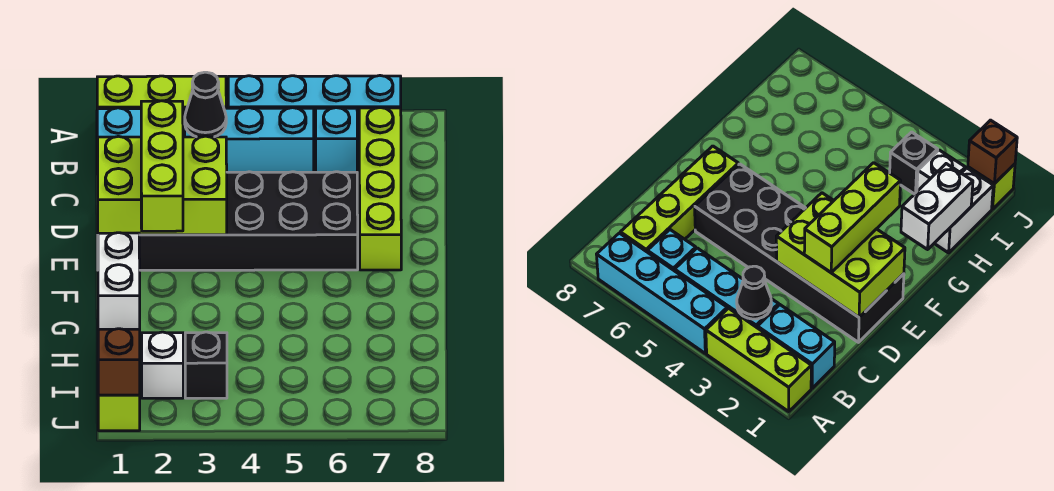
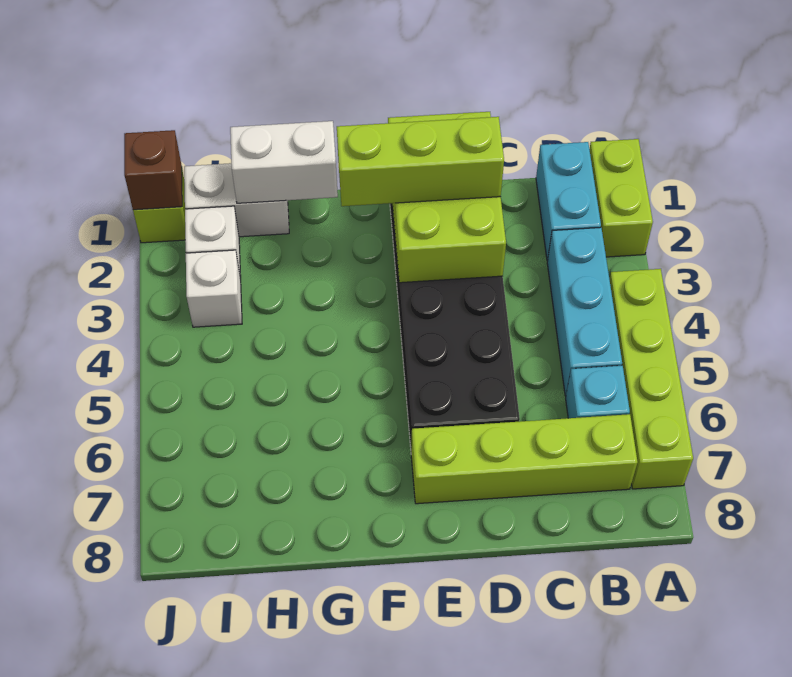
lime 1x3 brick [97,76,226,137] -> lime 1x2 brick [589,139,653,257]
cyan 1x4 brick [228,76,401,142] -> lime 1x4 brick [609,269,693,489]
black 1x1 cone [185,72,226,137] -> none
black 1x1 brick [185,332,227,398] -> white 1x1 brick [186,250,242,327]

